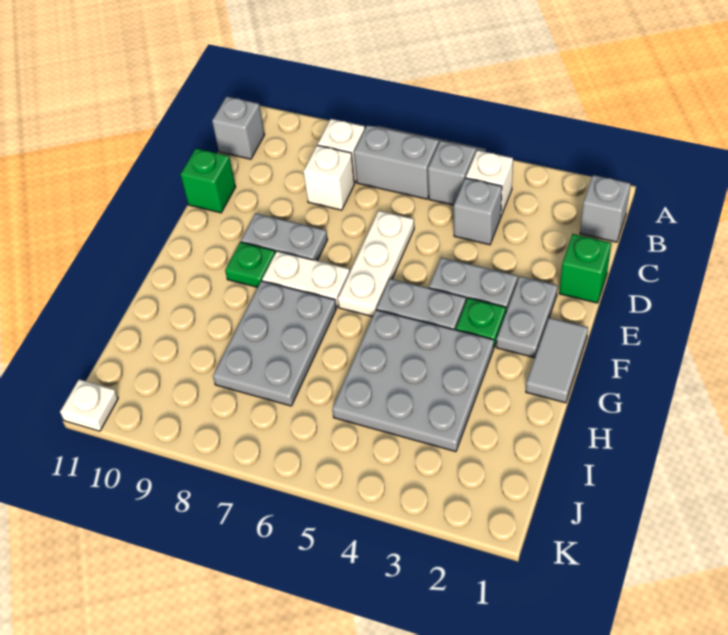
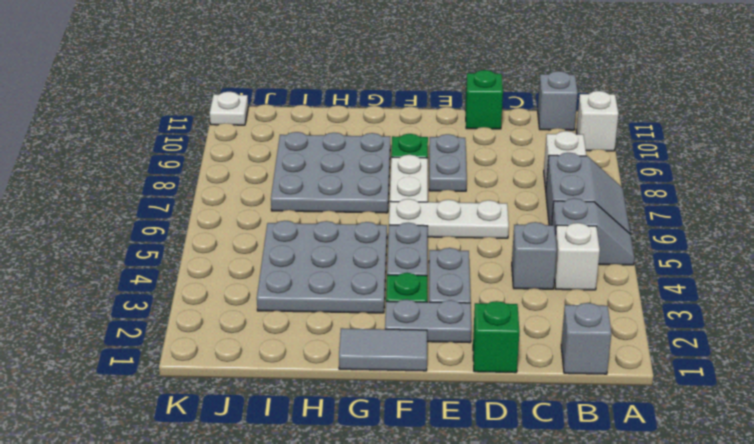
white 1x1 brick [303,145,355,210] -> white 1x1 brick moved to [576,91,619,151]
grey 2x3 plate [213,281,336,406] -> grey 3x3 plate [271,132,390,213]

